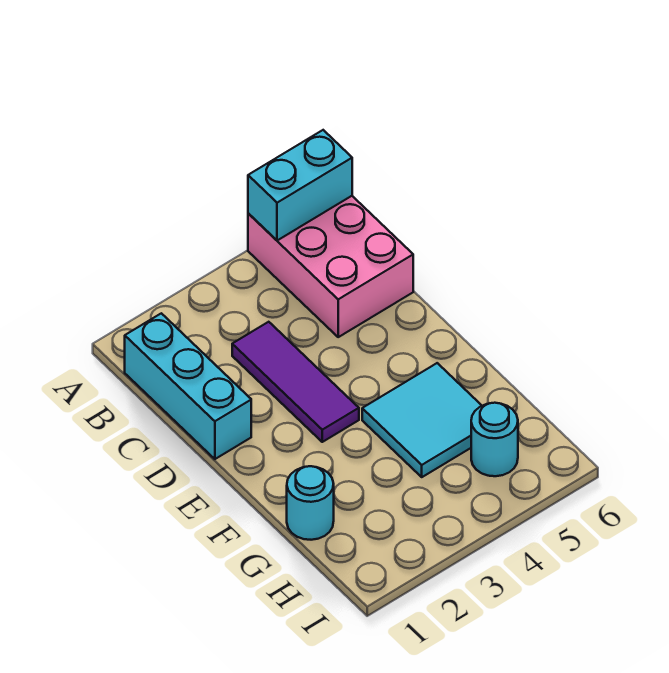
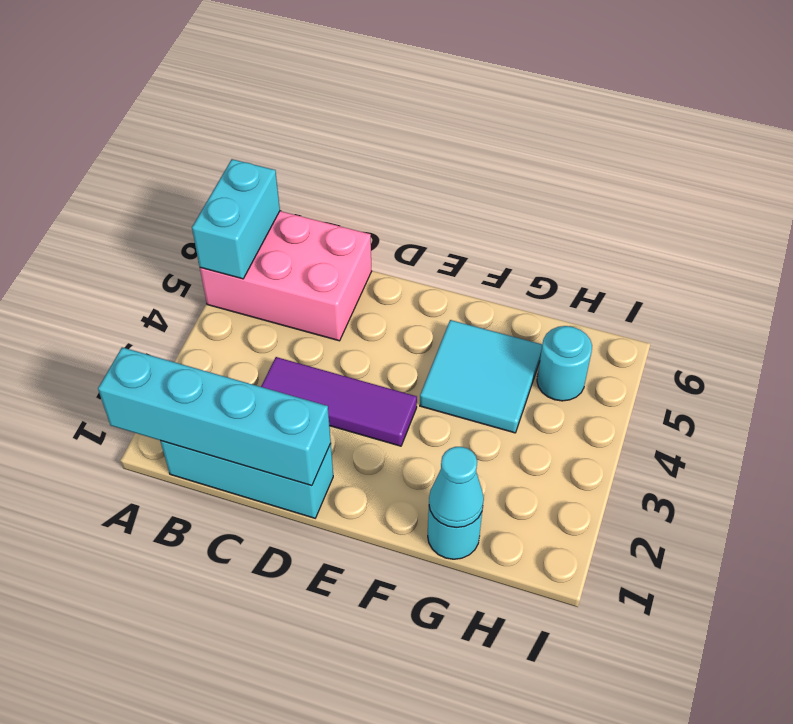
none -> cyan 1x4 brick [98,347,331,486]
none -> cyan 1x1 cone [429,447,484,528]

